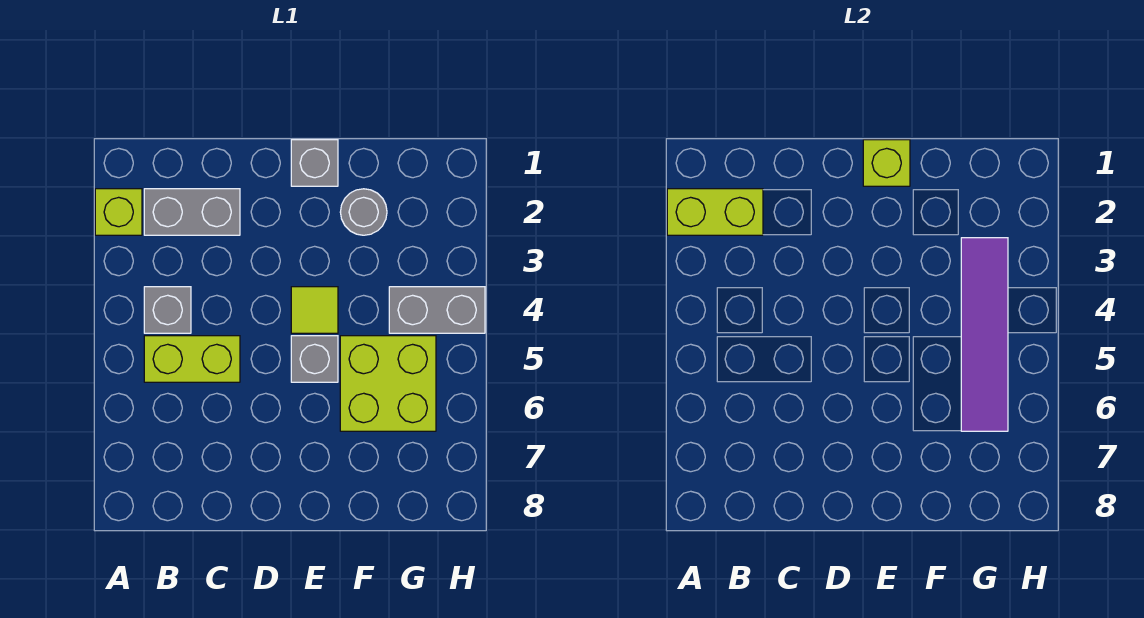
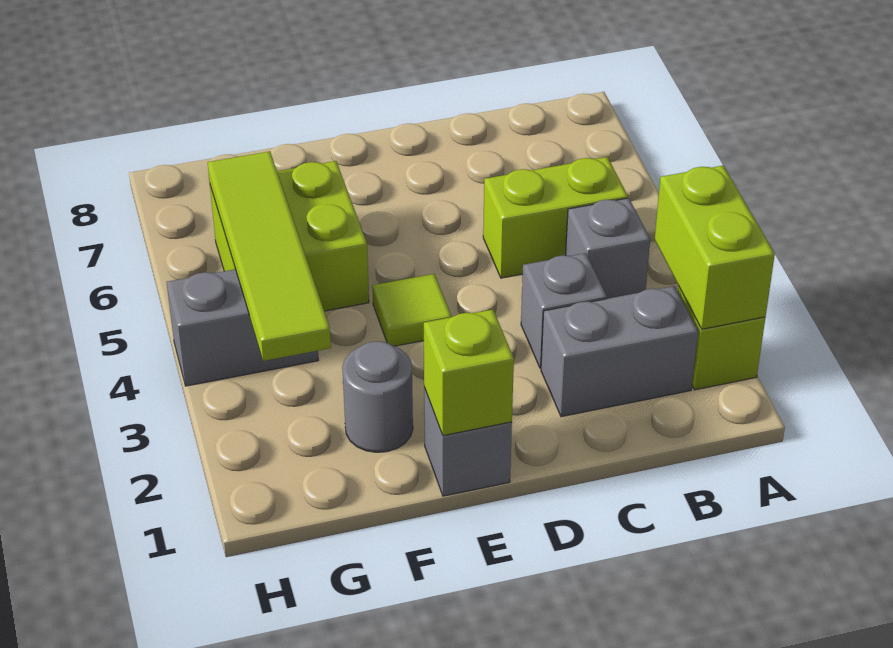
lime 1x2 brick [667,189,763,235] -> lime 1x2 brick turned to [655,166,775,329]
grey 1x1 brick [291,336,338,382] -> grey 1x1 brick moved to [521,253,607,368]
purple 1x4 tile [961,238,1008,431] -> lime 1x4 tile [208,151,331,361]

